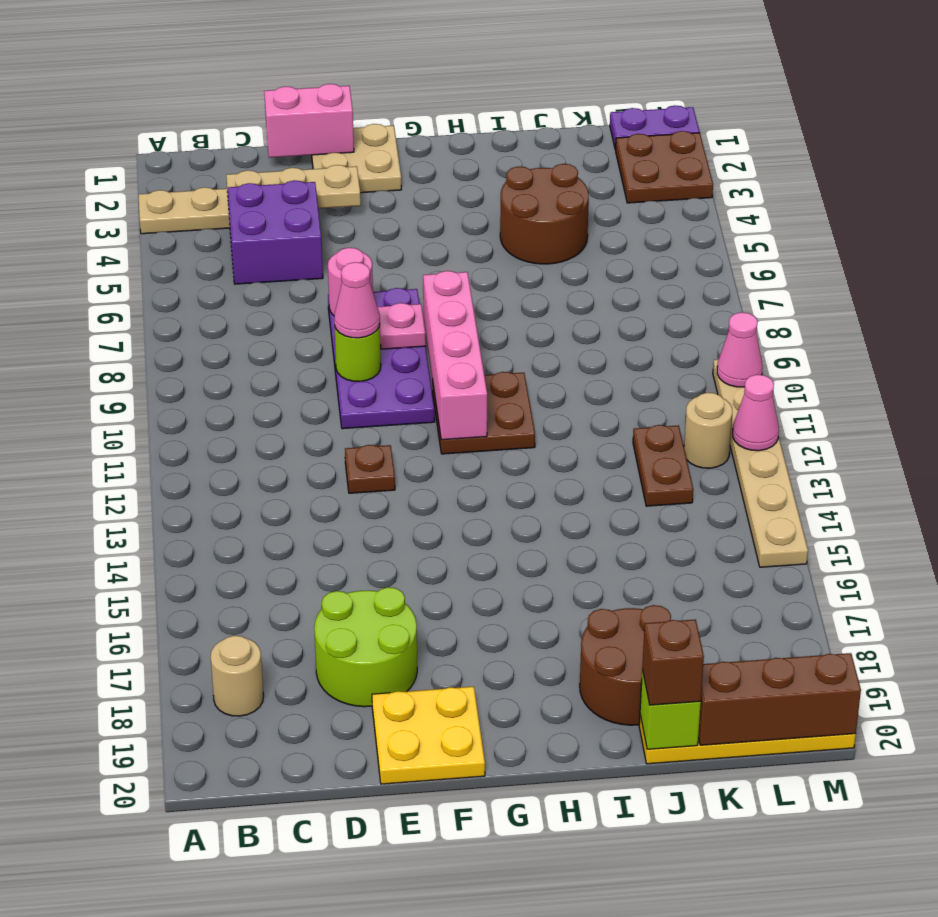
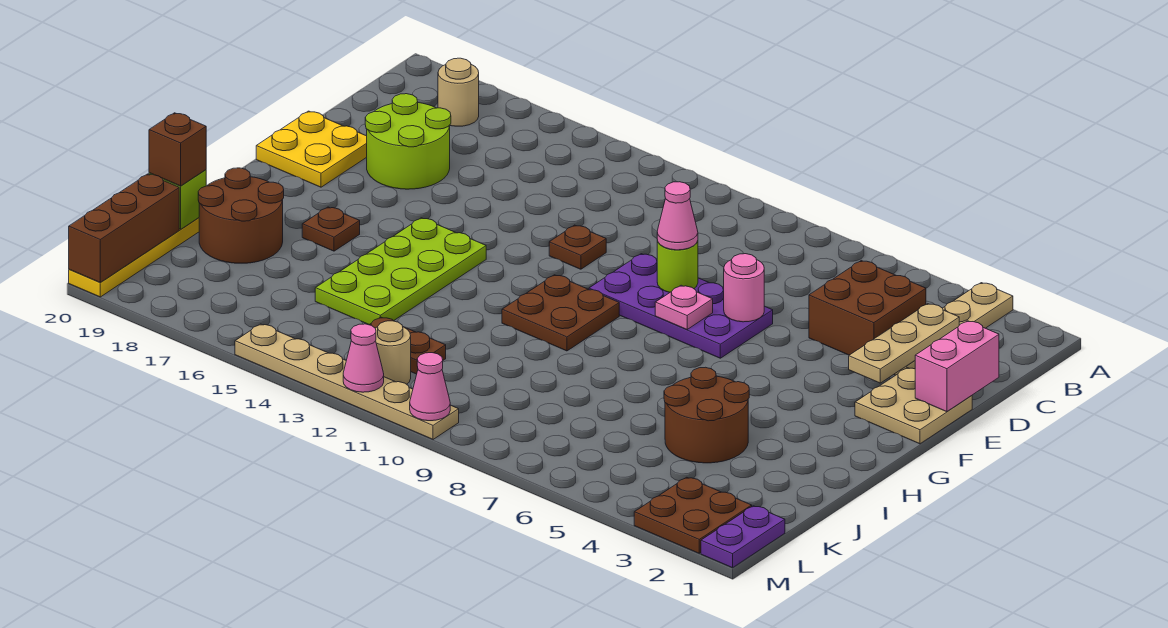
purple 2x2 brick [228,180,323,284] -> brown 2x2 brick [809,261,926,355]
pink 1x4 brick [423,271,487,440] -> none
none -> lime 2x4 plate [315,218,486,325]
none -> brown 1x1 plate [302,207,360,251]

